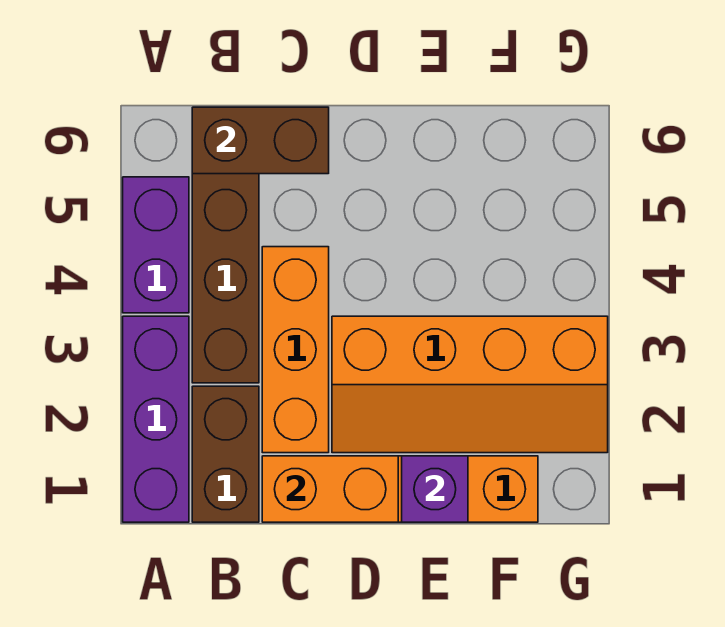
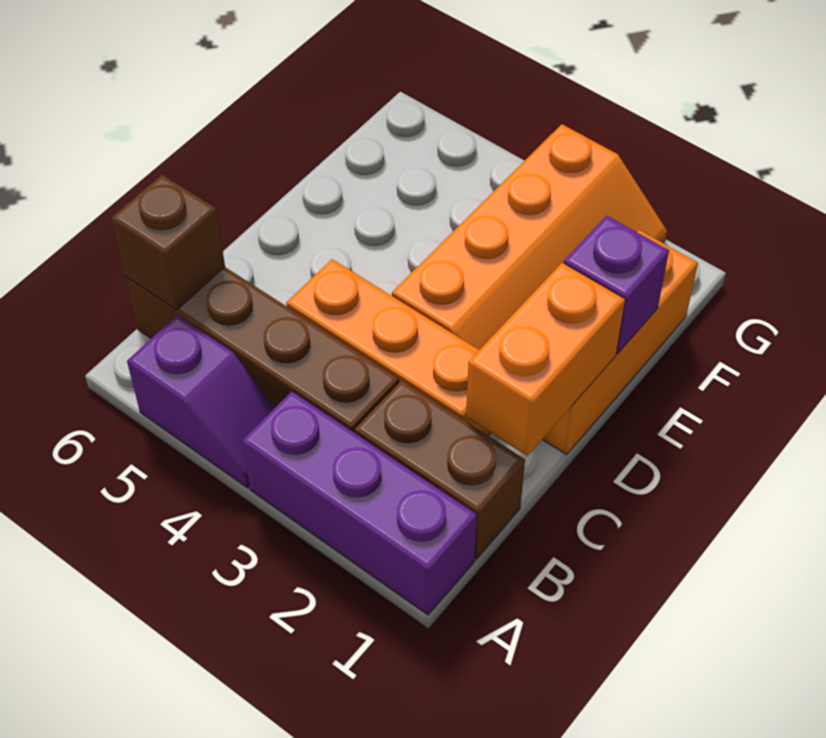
purple 1x2 brick [123,177,189,313] -> purple 1x2 slope [127,315,275,488]
brown 1x2 brick [192,107,329,174] -> brown 1x1 brick [111,175,225,310]

